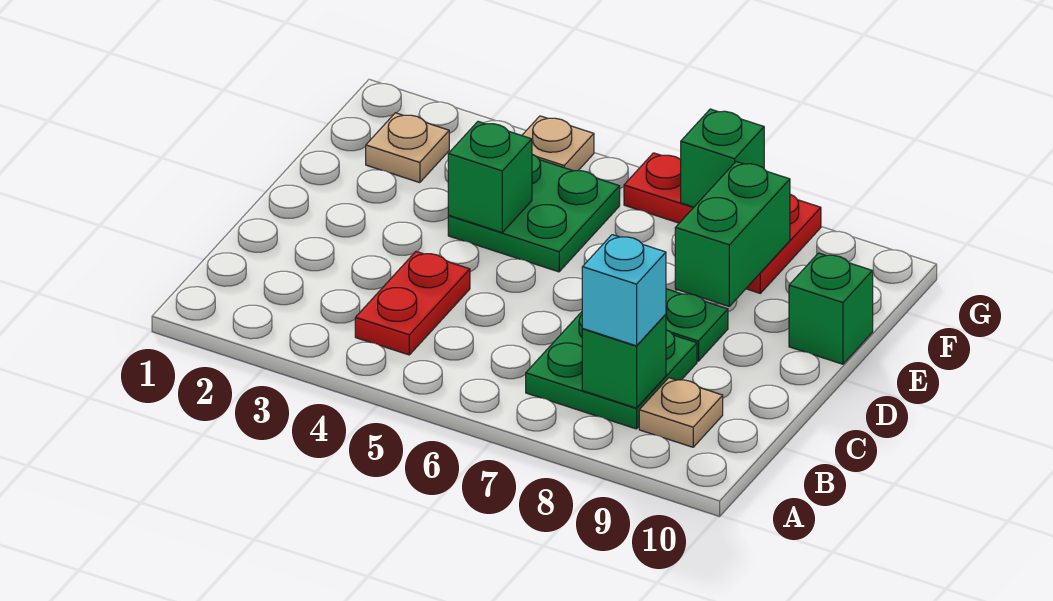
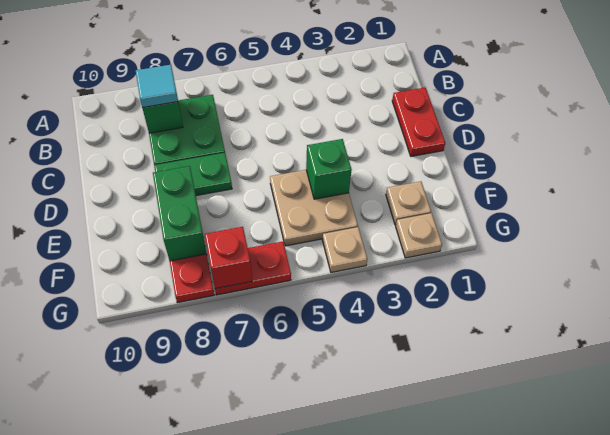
red 1x2 plate [355,251,470,355] -> red 1x2 plate moved to [392,88,445,156]
cyan 1x1 brick [582,235,666,346] -> cyan 1x1 tile [136,65,178,108]
tan 1x1 plate [639,378,723,447] -> tan 1x1 plate moved to [396,213,442,258]
green 2x2 plate [448,154,620,272] -> tan 2x2 plate [270,170,358,246]
green 1x1 brick [789,253,873,364] -> none
green 1x1 brick [681,109,764,207] -> red 1x1 brick [205,227,252,289]

